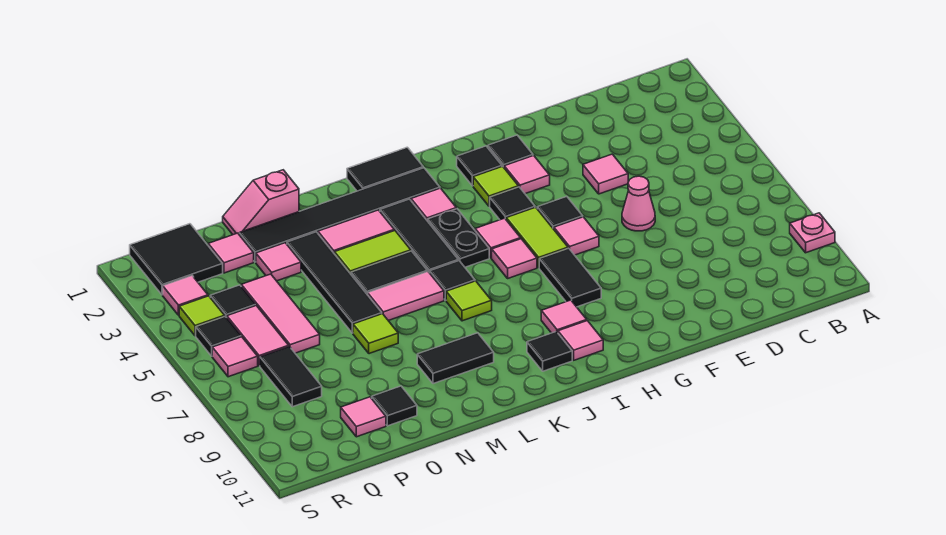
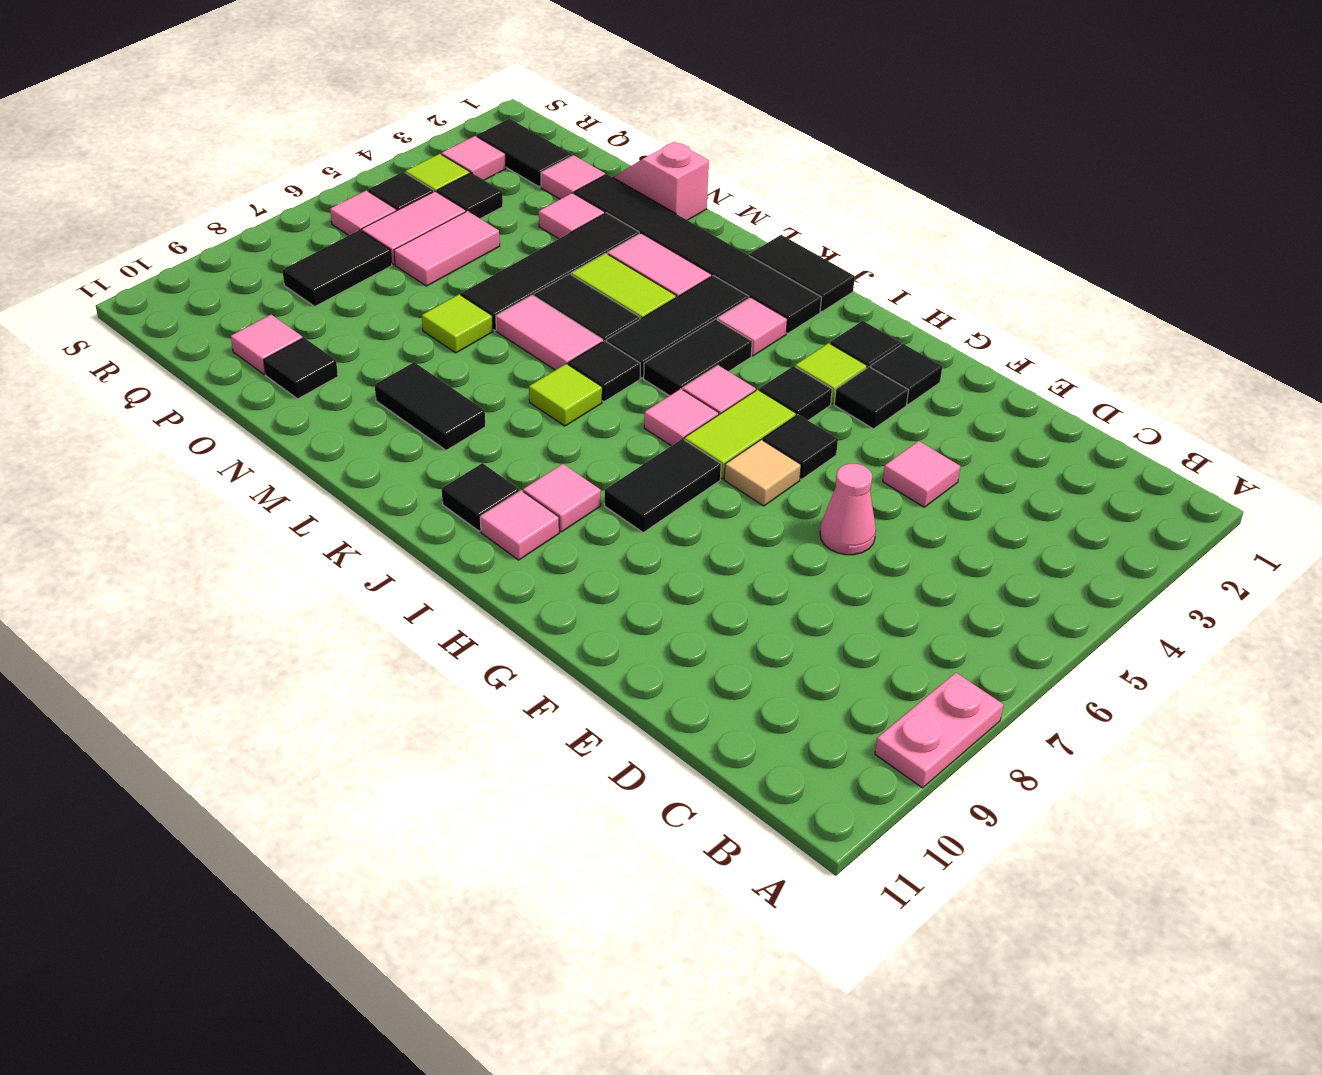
pink 1x1 plate [790,213,835,253] -> pink 1x2 plate [875,673,1003,788]
pink 1x1 tile [504,156,550,194] -> black 1x1 tile [834,367,909,429]
pink 1x1 tile [554,217,599,255] -> tan 1x1 tile [724,440,801,506]
black 1x2 plate [428,209,489,267] -> black 1x2 tile [644,319,752,396]
pink 1x3 tile [241,274,320,353] -> pink 1x2 tile [394,211,500,286]
black 2x2 tile [130,224,223,295] -> black 1x2 tile [477,119,572,187]

